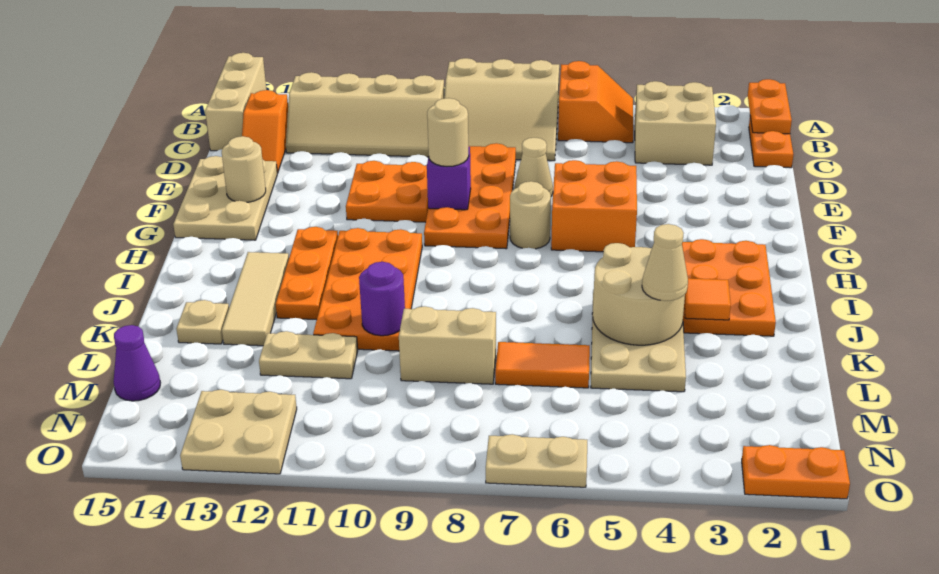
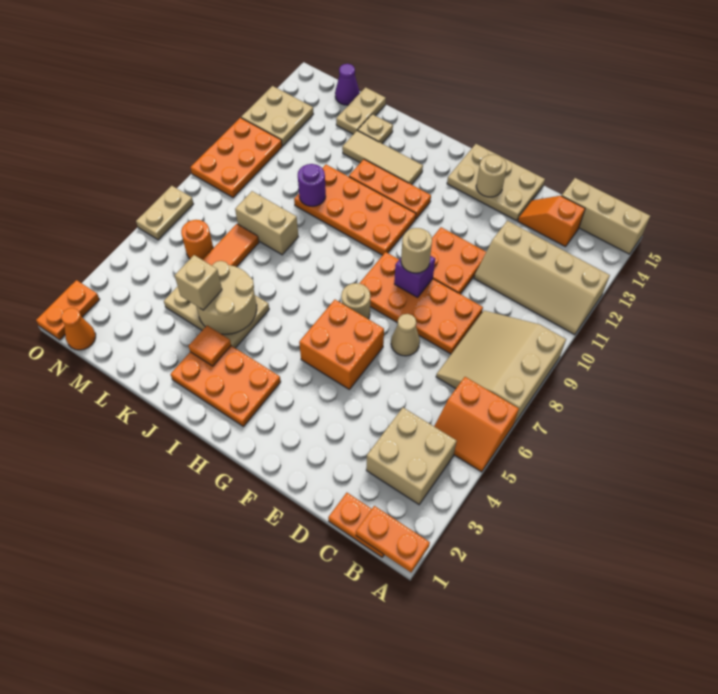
tan 2x4 slope [286,72,444,157] -> tan 2x4 slope turned to [474,221,610,335]
tan 1x1 cone [642,224,688,301] -> tan 1x1 brick [175,255,222,310]
tan 1x2 brick [399,306,496,384] -> tan 1x2 brick turned to [235,191,298,255]
tan 1x2 plate [259,331,358,379] -> tan 1x2 plate moved to [336,87,386,134]
none -> orange 1x1 round brick [181,220,213,260]
none -> orange 1x1 cone [61,308,96,350]
none -> orange 2x3 plate [191,118,282,198]

